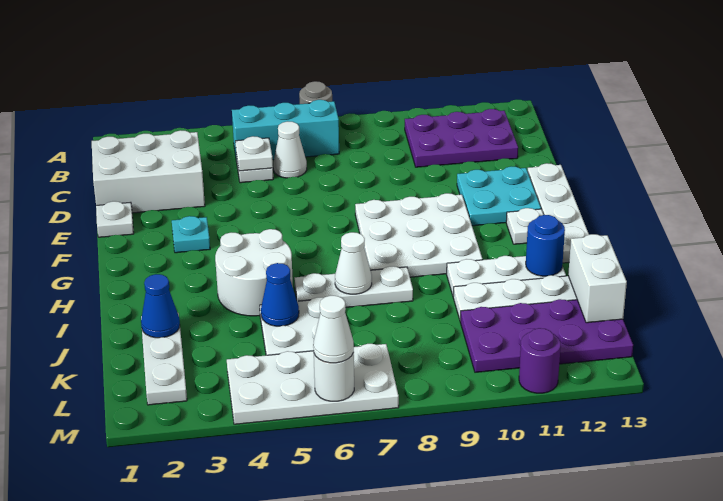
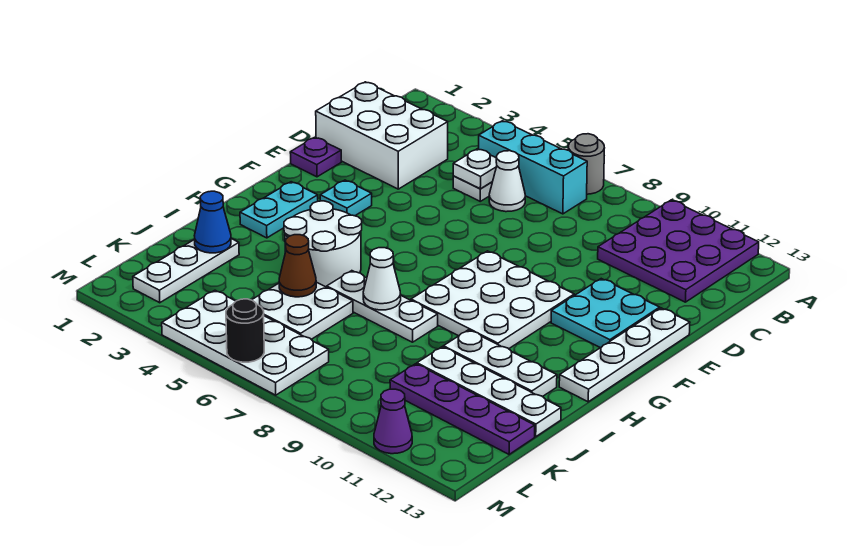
purple 2x3 plate [405,109,518,167] -> purple 3x3 plate [598,200,759,302]
white 1x1 plate [96,201,134,237] -> purple 1x1 plate [290,137,341,177]
none -> cyan 1x2 plate [240,182,318,238]
white 1x1 plate [506,208,543,244] -> none
blue 1x1 round brick [526,215,565,276] -> none
blue 1x1 cone [261,263,299,326] -> brown 1x1 cone [279,235,316,297]
white 1x2 brick [568,234,627,323] -> none
purple 2x4 plate [460,299,633,372] -> purple 1x4 plate [390,364,535,454]
white 1x1 round brick [314,353,354,401] -> black 1x1 round brick [226,299,264,362]
white 1x1 cone [313,296,354,363] -> none
purple 1x1 round brick [519,328,561,393] -> purple 1x1 cone [374,389,412,454]

